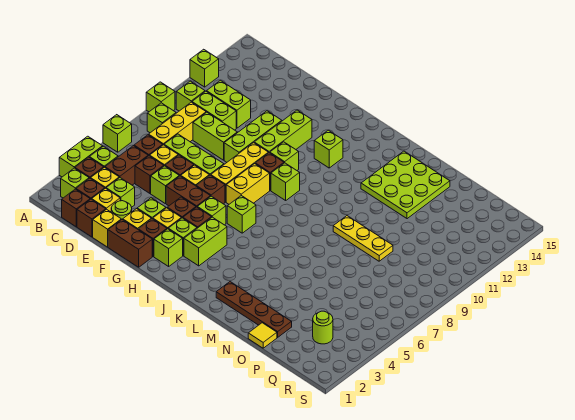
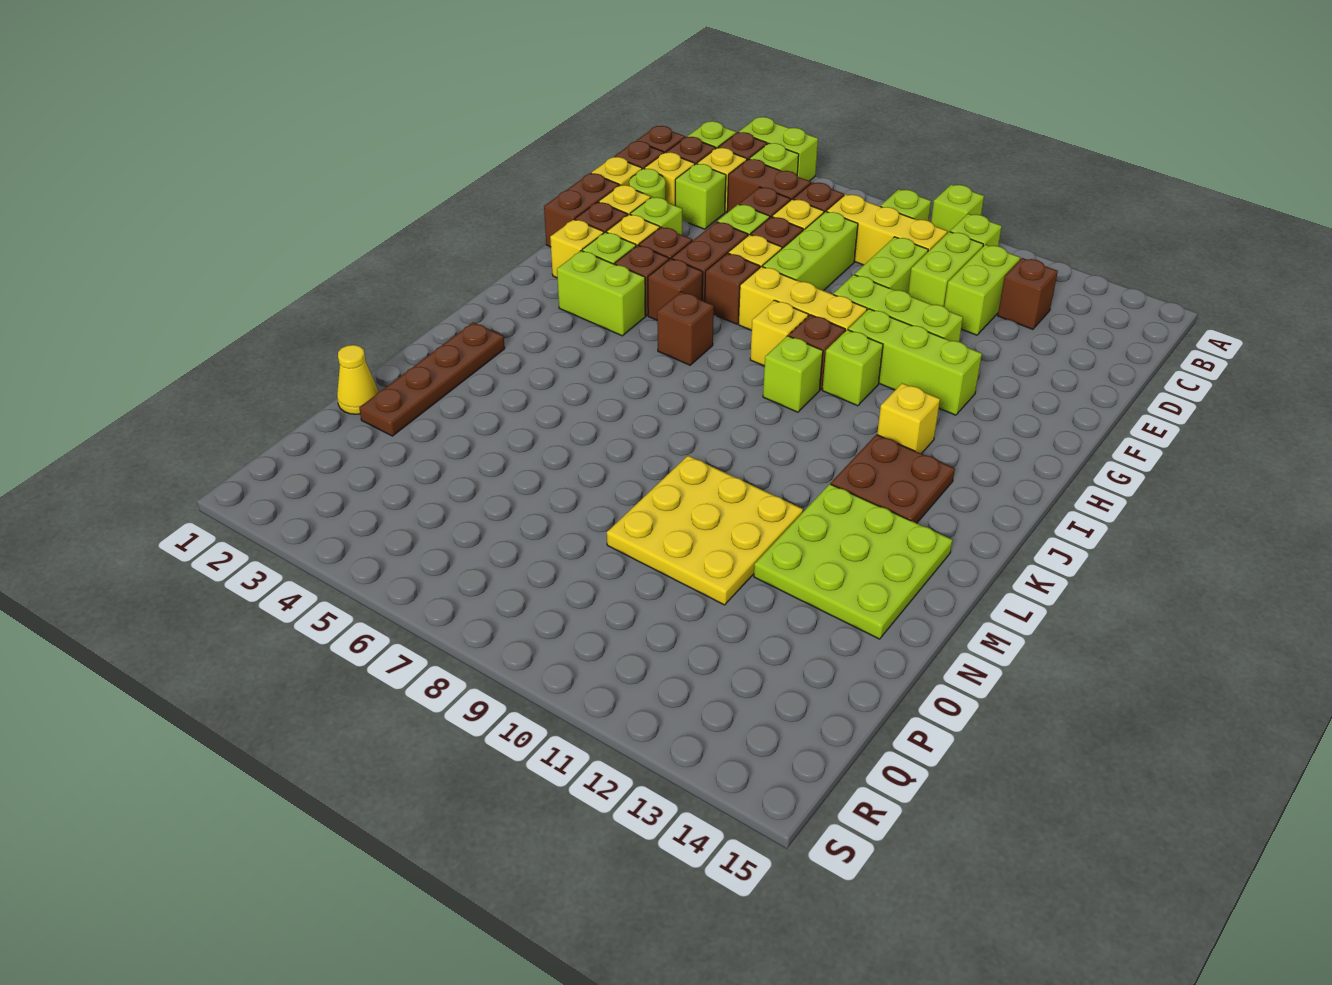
lime 1x1 brick [103,115,132,152] -> none
lime 1x1 brick [190,49,219,87] -> none
none -> brown 1x1 brick [998,258,1058,329]
lime 1x1 brick [154,229,183,266] -> yellow 1x1 brick [550,219,604,278]
lime 1x1 brick [197,196,226,225] -> brown 1x1 brick [648,258,703,320]
yellow 1x2 brick [226,164,270,204] -> yellow 1x1 brick [750,300,808,366]
lime 1x1 brick [227,196,256,233] -> brown 1x1 brick [657,292,714,365]
lime 1x1 brick [314,130,343,168] -> yellow 1x1 brick [877,383,940,454]
none -> brown 2x2 plate [831,435,955,523]
yellow 1x3 plate [333,216,393,261] -> yellow 3x3 plate [607,456,803,605]
yellow 1x1 tile [248,323,277,348] -> yellow 1x1 cone [337,345,379,414]
lime 1x1 round brick [313,311,333,344] -> none

